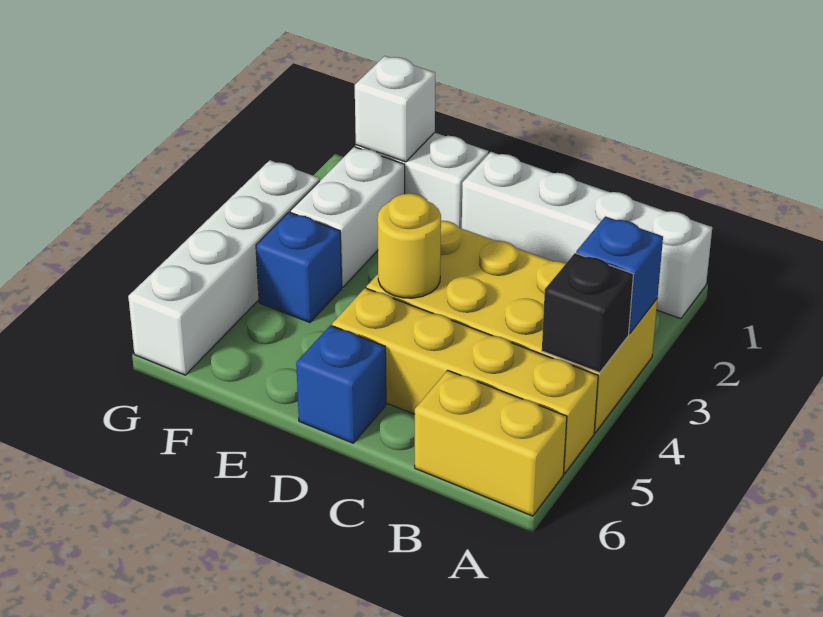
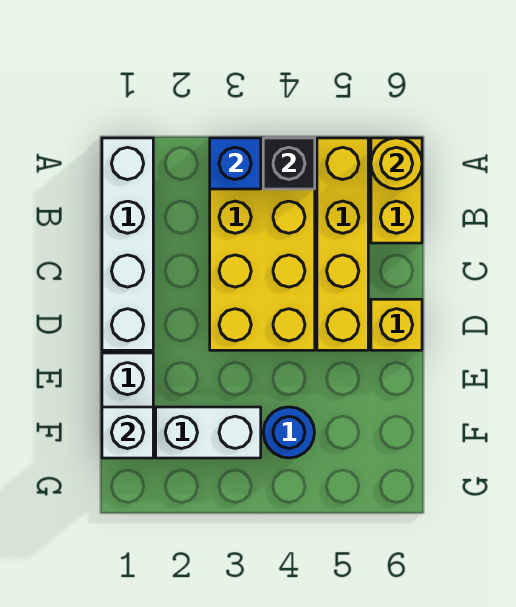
yellow 1x1 round brick [377,193,441,298] -> yellow 1x1 round brick moved to [371,138,422,189]
blue 1x1 brick [296,325,386,443] -> yellow 1x1 brick [371,299,422,350]
blue 1x1 brick [256,212,342,322] -> blue 1x1 round brick [263,407,315,458]
white 1x4 brick [128,160,320,375] -> none

